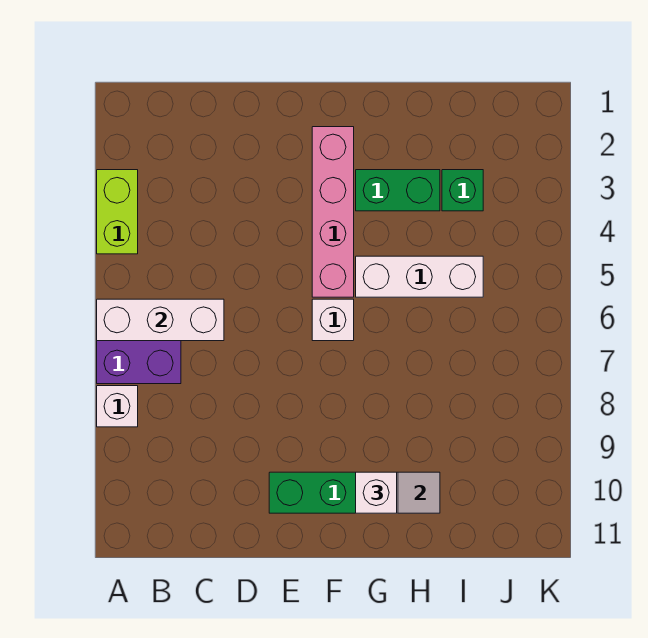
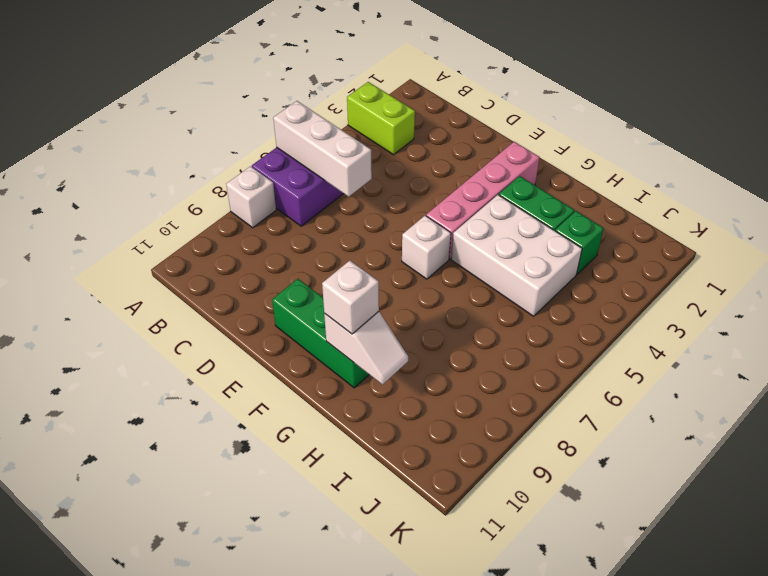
lime 1x2 brick [97,170,138,254] -> lime 1x2 brick turned to [347,82,415,155]
white 1x3 brick [356,256,483,297] -> white 2x3 brick [451,195,582,316]

